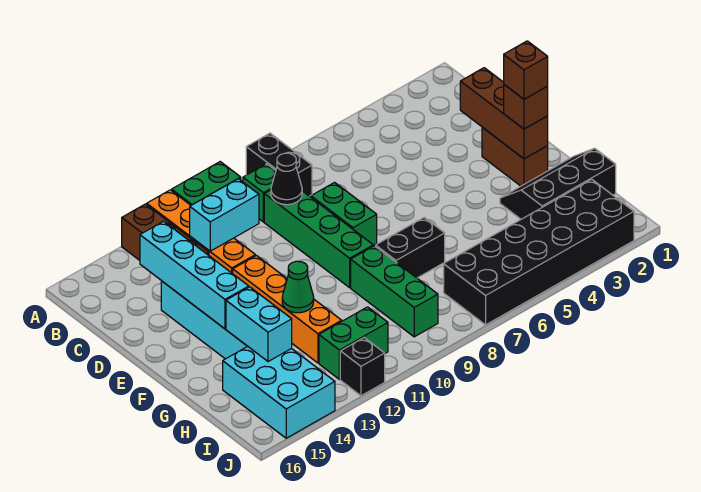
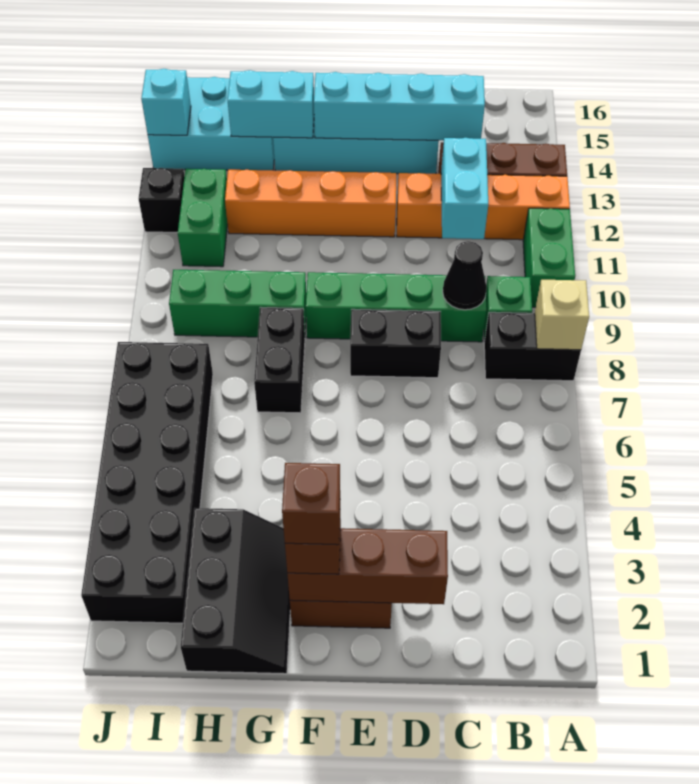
none -> tan 1x1 brick [535,280,589,350]
green 1x2 brick [311,182,377,246] -> black 1x2 brick [350,309,441,378]
green 1x1 cone [282,261,314,313] -> none
none -> cyan 1x1 brick [141,69,191,135]

